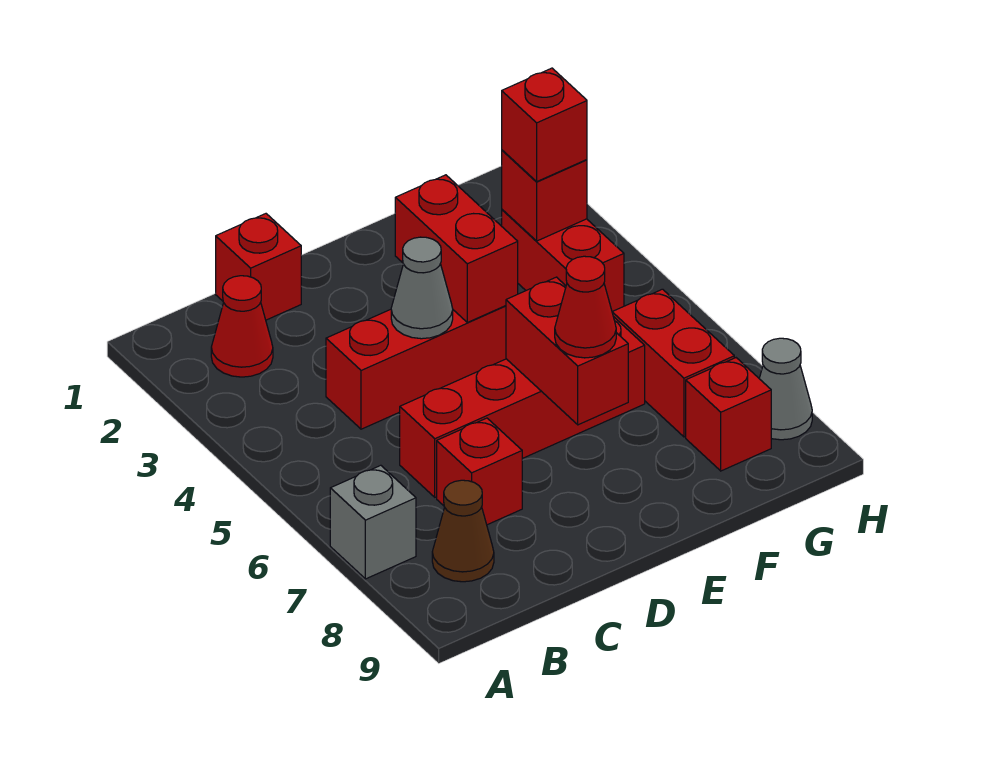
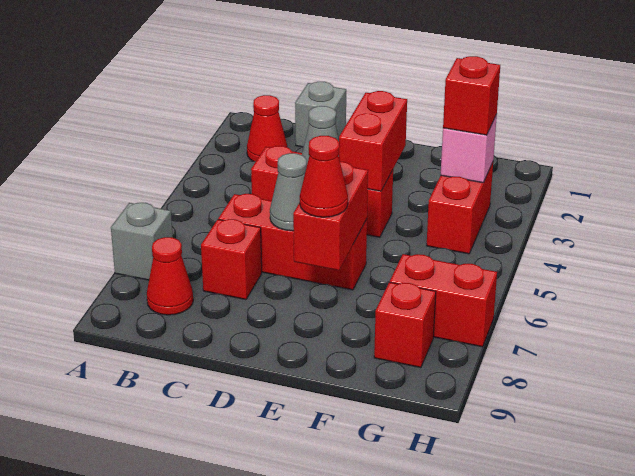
brown 1x1 cone [432,480,494,582] -> red 1x1 cone [147,237,193,315]
red 1x1 brick [216,214,301,320] -> grey 1x1 brick [295,82,346,147]
red 1x4 brick [400,317,645,497] -> red 1x3 brick [218,194,367,290]
red 1x1 brick [502,150,587,241] -> pink 1x1 brick [441,115,497,183]
red 1x2 brick [612,289,734,437] -> red 1x2 brick turned to [390,254,497,347]
grey 1x1 cone [759,338,812,440] -> grey 1x1 cone moved to [270,153,307,231]

